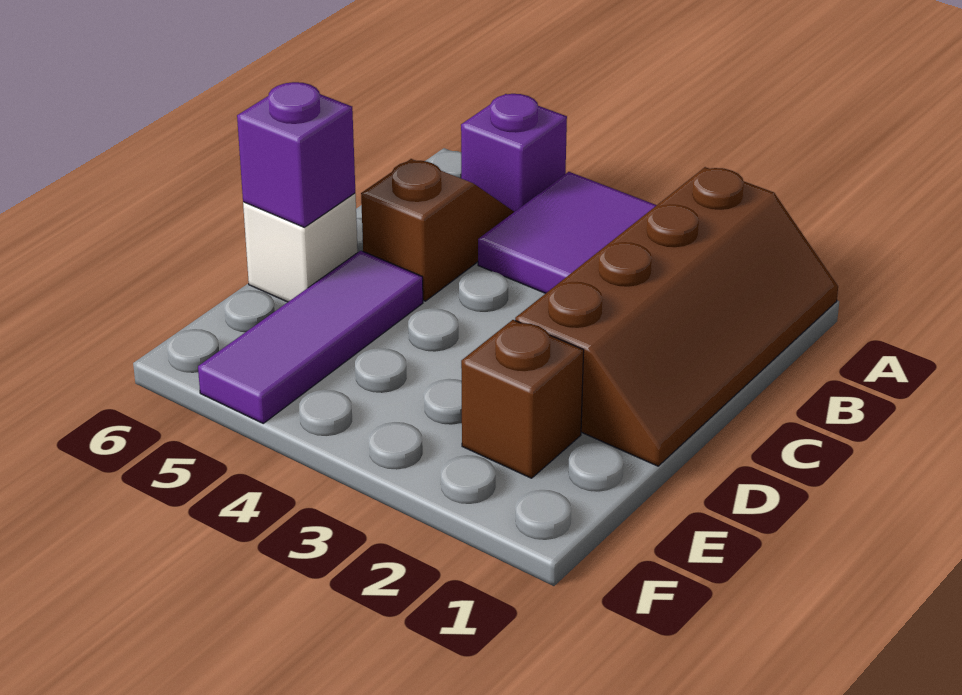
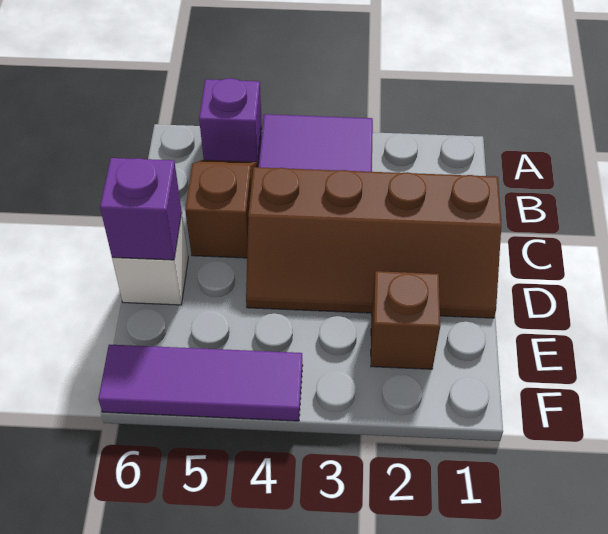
brown 2x4 slope [515,167,838,466] -> brown 2x4 slope turned to [246,167,501,318]
purple 1x3 tile [198,251,423,423] -> purple 1x3 tile turned to [98,345,303,421]

